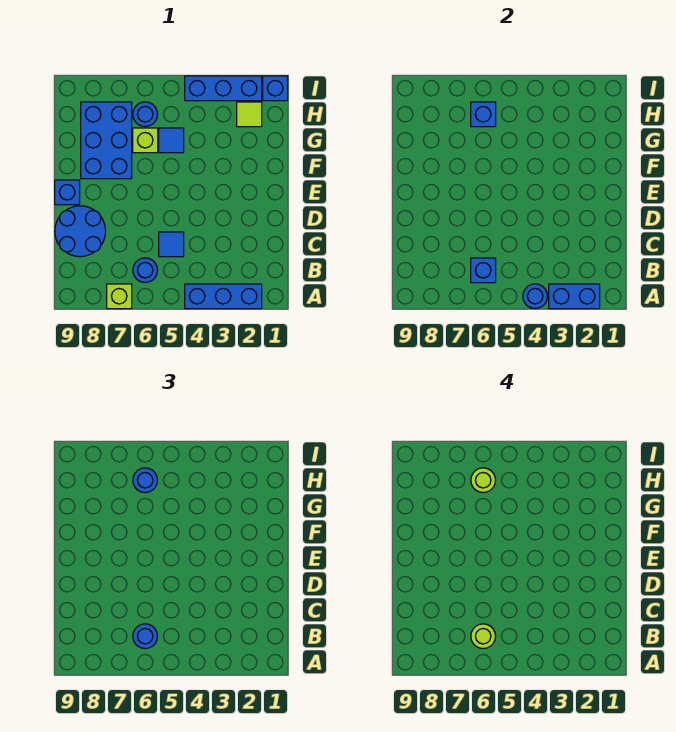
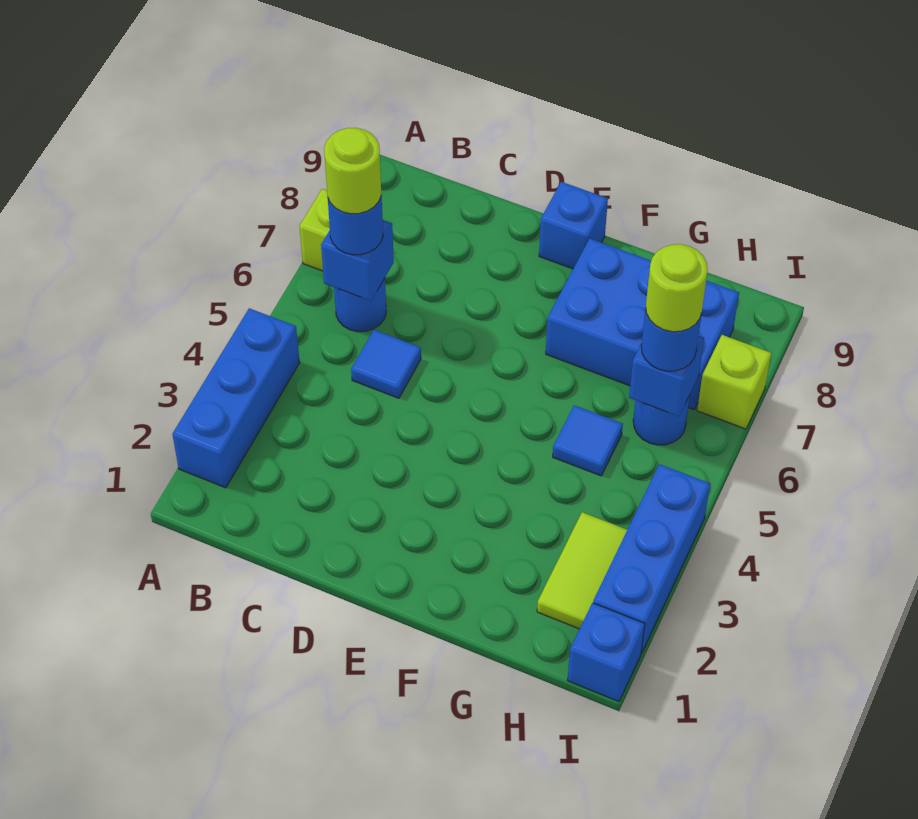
blue 1x2 brick [549,284,600,309] -> none
blue 1x1 round brick [523,284,548,309] -> none
blue 2x2 round brick [55,206,106,257] -> none
lime 1x1 brick [133,128,158,153] -> lime 1x1 brick moved to [697,335,771,429]
lime 1x1 tile [237,102,262,127] -> lime 1x2 tile [537,512,627,629]

